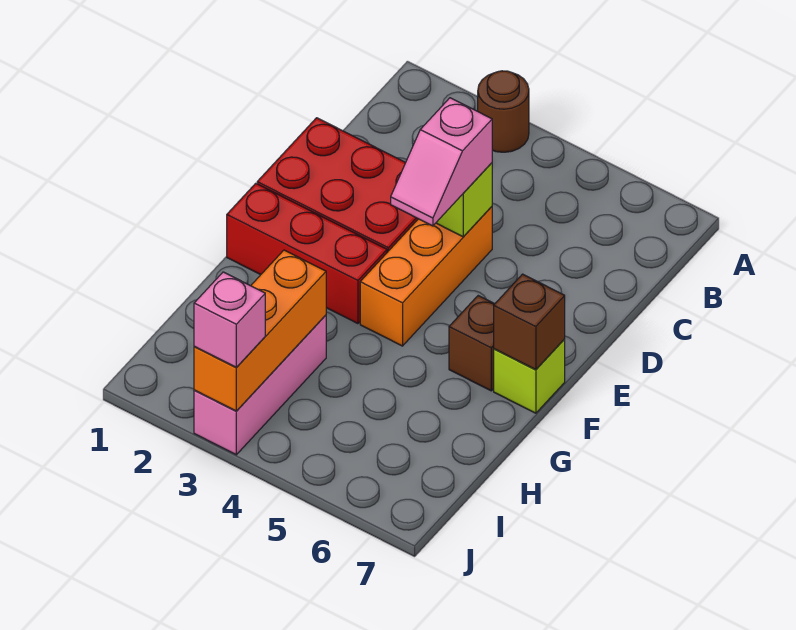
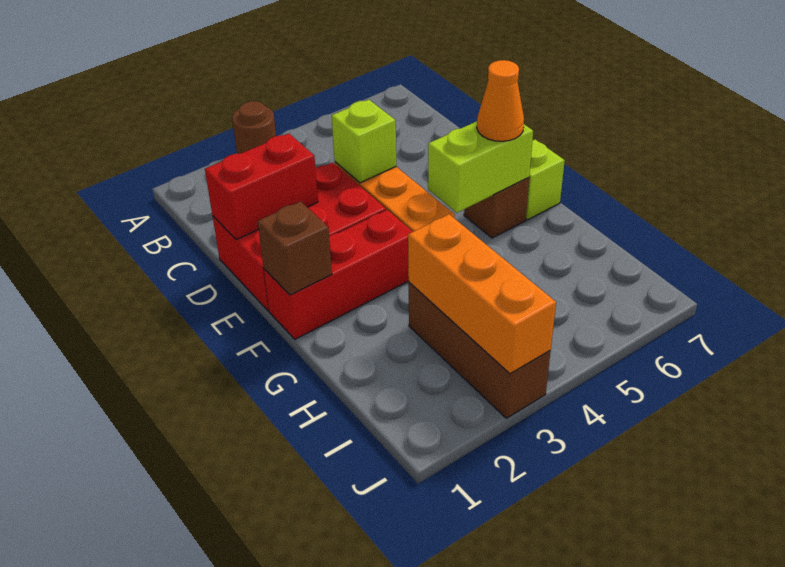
none -> red 1x2 brick [205,133,318,240]
pink 1x2 slope [391,98,492,226] -> none
none -> lime 1x2 brick [428,121,533,213]
none -> orange 1x1 cone [477,60,524,141]
brown 1x1 brick [494,274,565,370] -> brown 1x1 brick moved to [258,201,332,295]
pink 1x3 brick [194,315,326,455] -> brown 1x3 brick [409,283,551,418]
pink 1x1 brick [194,272,265,368] -> none

